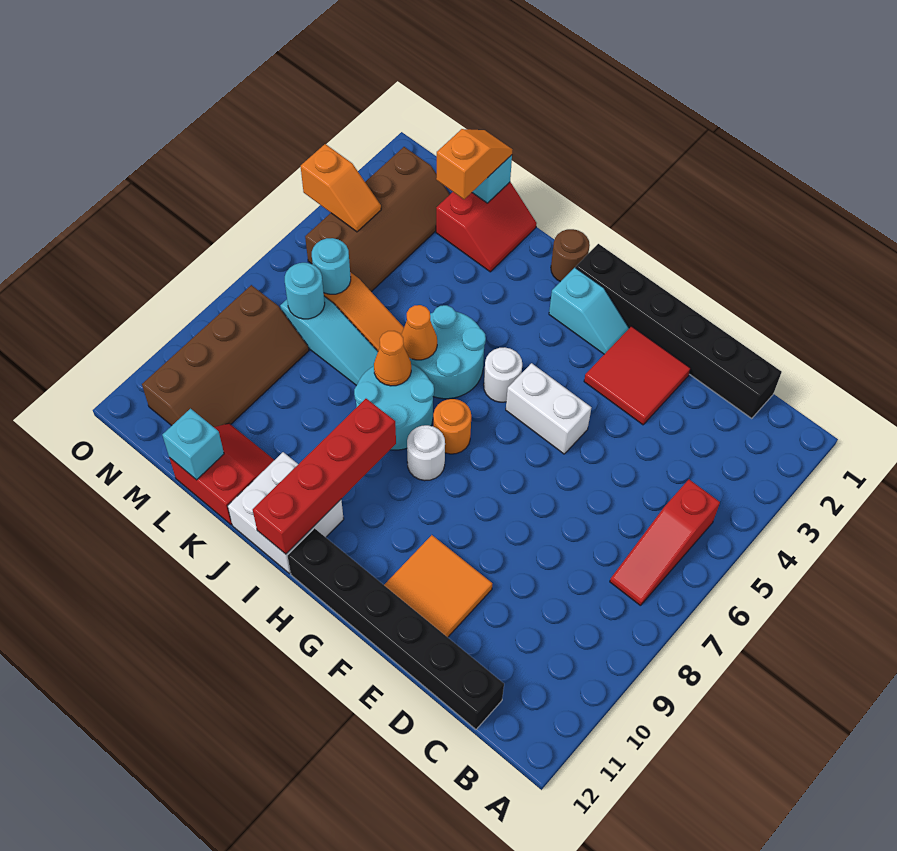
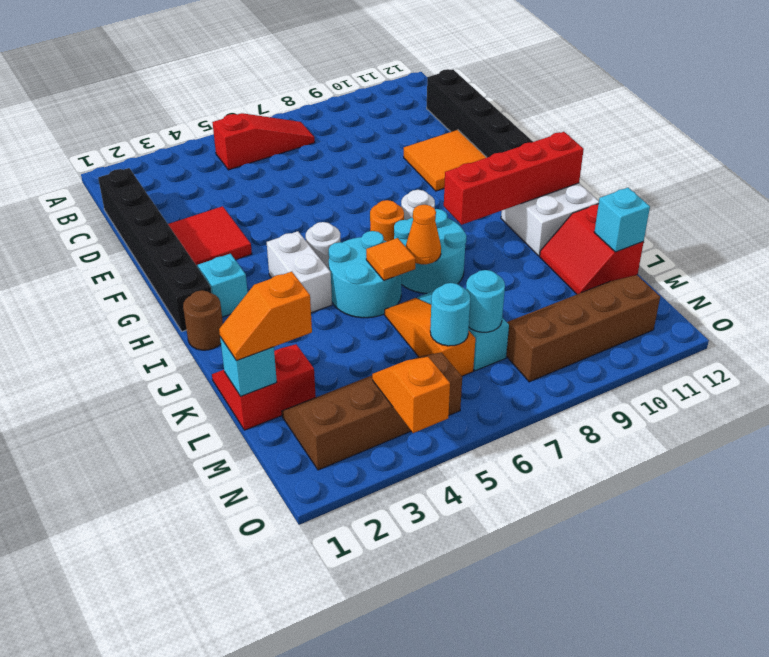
white 1x2 brick [506,363,591,454] -> white 1x2 brick moved to [267,231,332,313]
orange 1x1 cone [401,305,437,360] -> orange 1x1 tile [366,238,415,281]

